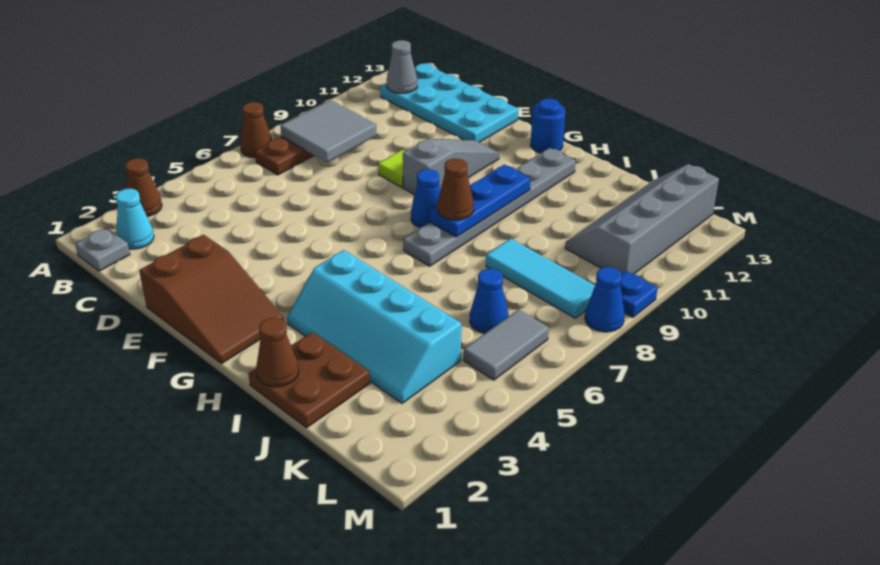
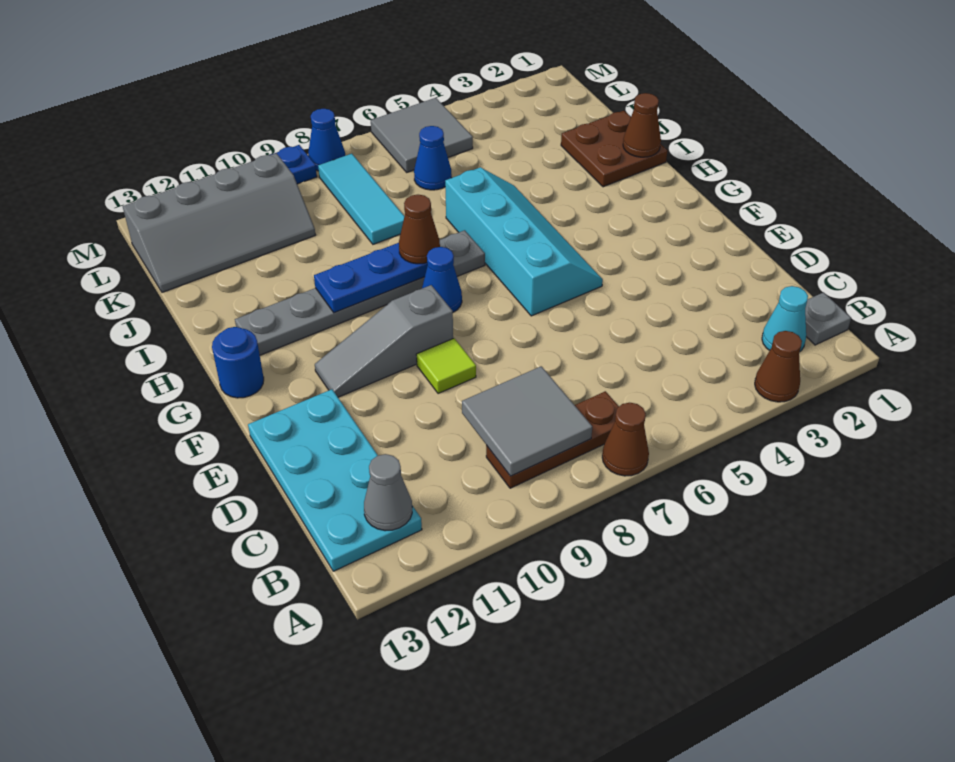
brown 2x3 slope [139,235,284,364] -> none
cyan 2x4 slope [287,250,461,403] -> cyan 2x4 slope moved to [445,167,603,316]
grey 1x2 tile [464,309,549,380] -> grey 2x2 tile [371,98,473,172]

